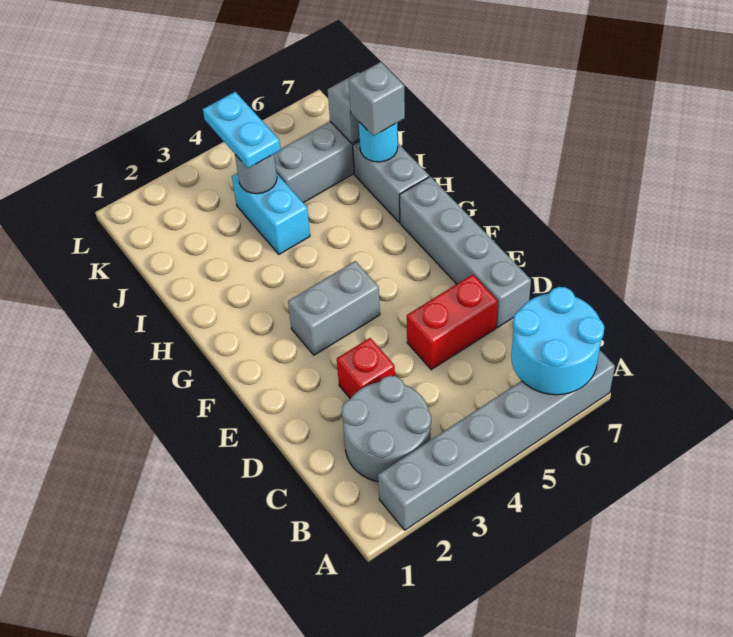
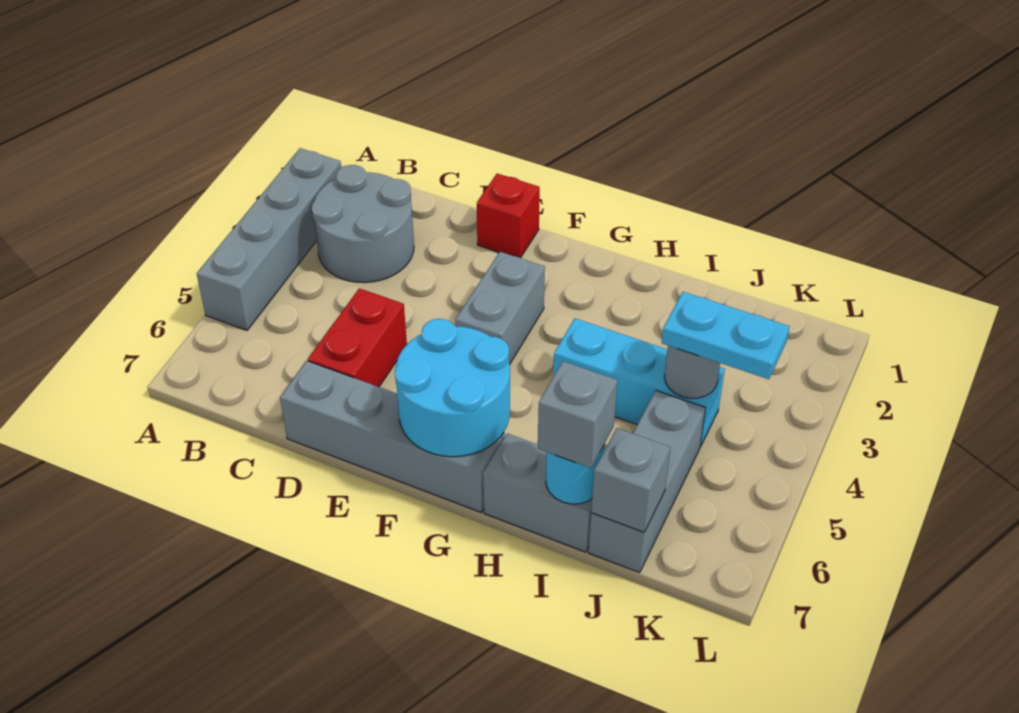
grey 1x6 brick [378,350,615,530] -> grey 1x4 brick [197,148,341,330]
cyan 2x2 round brick [511,287,604,395] -> cyan 2x2 round brick moved to [395,319,510,457]
red 1x1 brick [337,338,395,398] -> red 1x1 brick moved to [477,174,540,258]
cyan 1x2 brick [232,173,310,254] -> cyan 1x3 brick [553,319,725,447]

